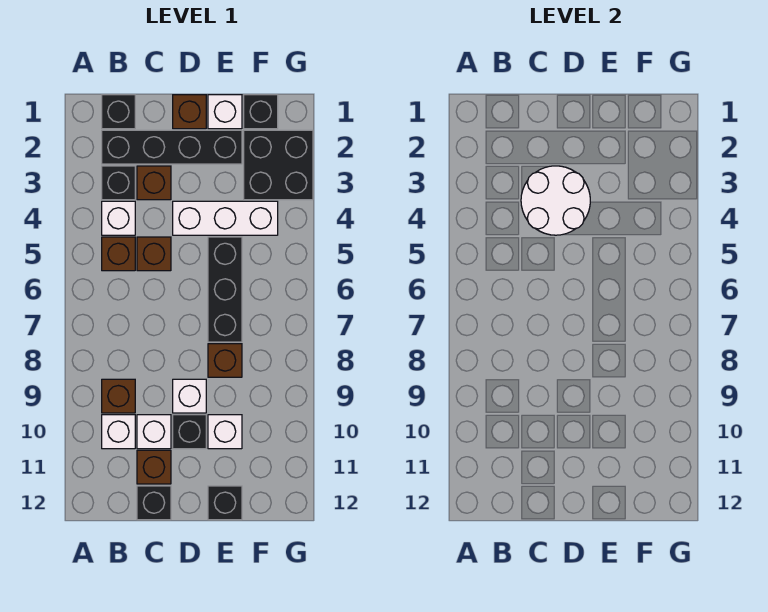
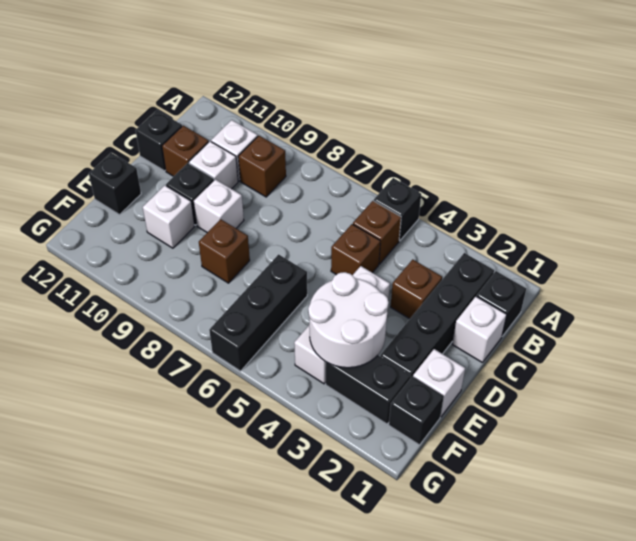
black 1x1 brick [102,166,135,200] -> black 1x1 brick moved to [374,178,421,241]
white 1x1 brick [102,201,135,235] -> white 1x1 brick moved to [452,296,507,362]
white 2x2 round brick [521,166,590,235] -> white 2x2 round brick moved to [308,272,389,368]
brown 1x1 brick [173,95,206,129] -> none
black 1x3 brick [208,237,242,342] -> black 1x3 brick turned to [209,254,307,371]
black 2x2 brick [244,130,313,200] -> black 1x2 brick [326,355,410,424]

